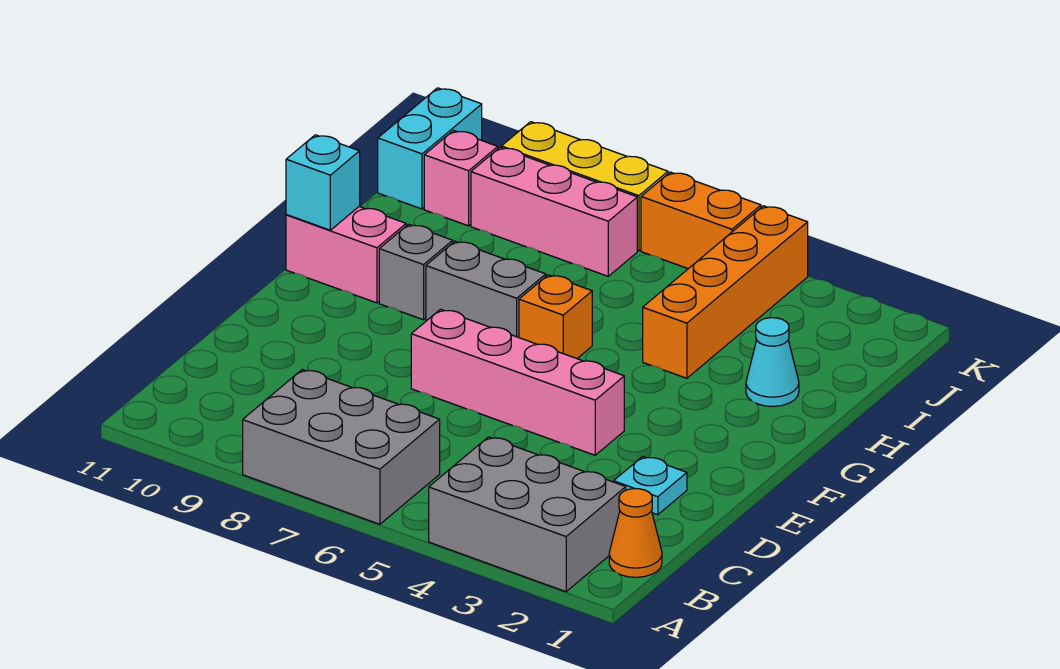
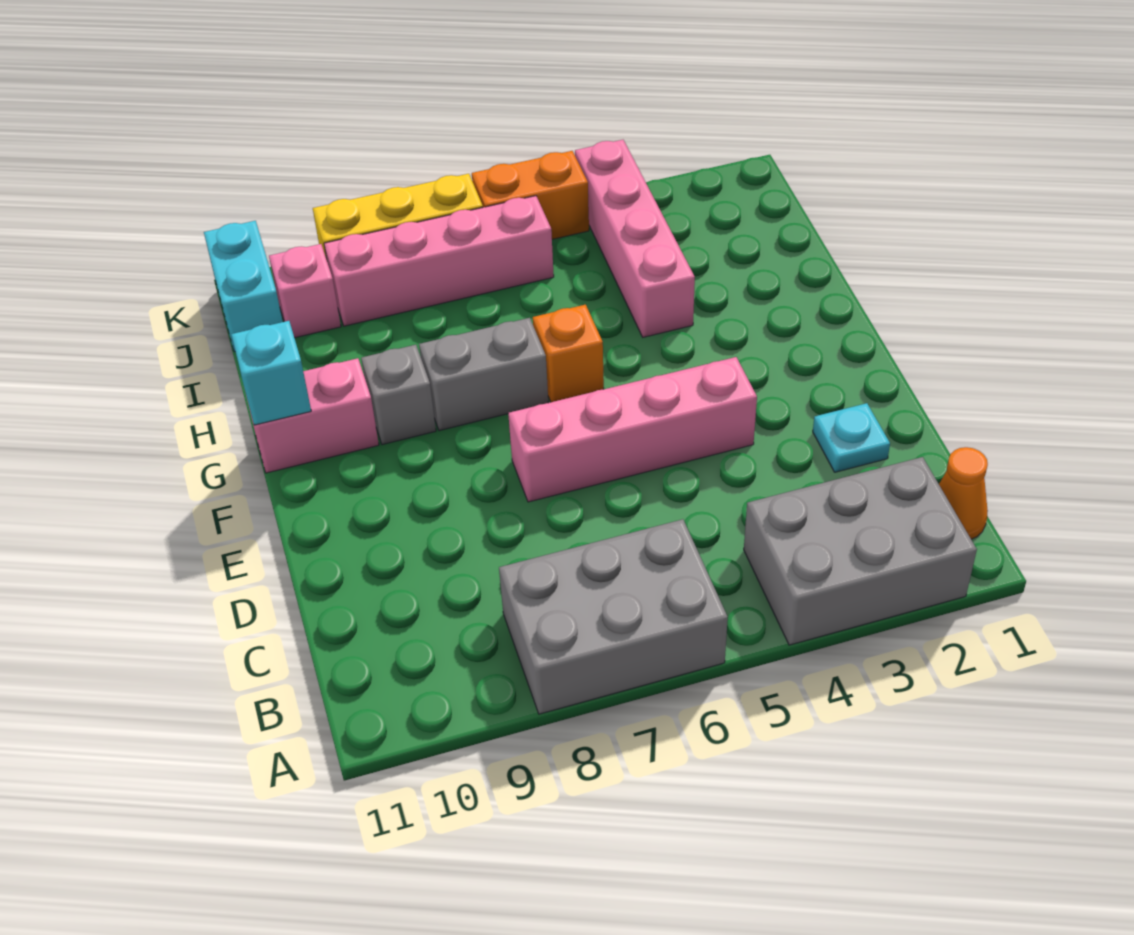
cyan 1x1 cone [746,318,799,406] -> none
orange 1x4 brick [643,206,808,378] -> pink 1x4 brick [575,140,695,337]
pink 1x3 brick [471,147,637,276] -> pink 1x4 brick [324,196,554,326]

